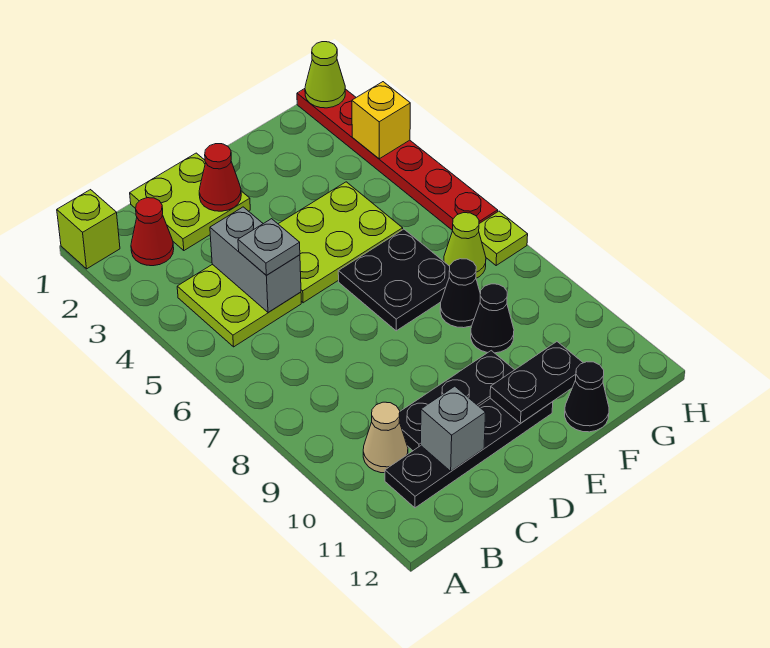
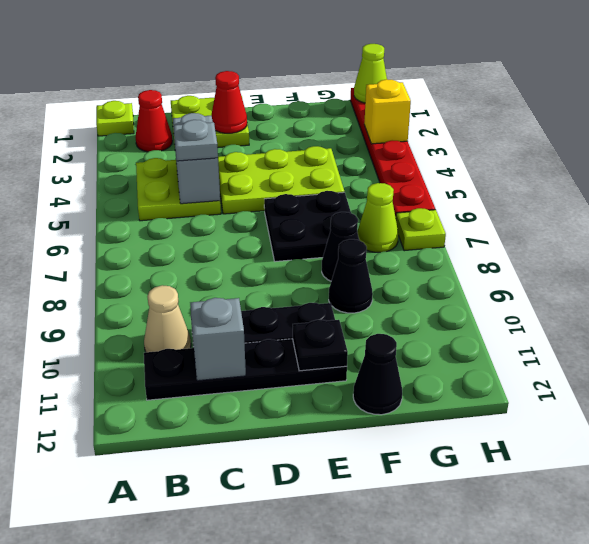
lime 1x1 brick [57,190,120,269] -> lime 1x1 plate [96,101,134,136]
black 1x2 plate [490,342,583,423] -> black 1x1 plate [293,320,348,371]

